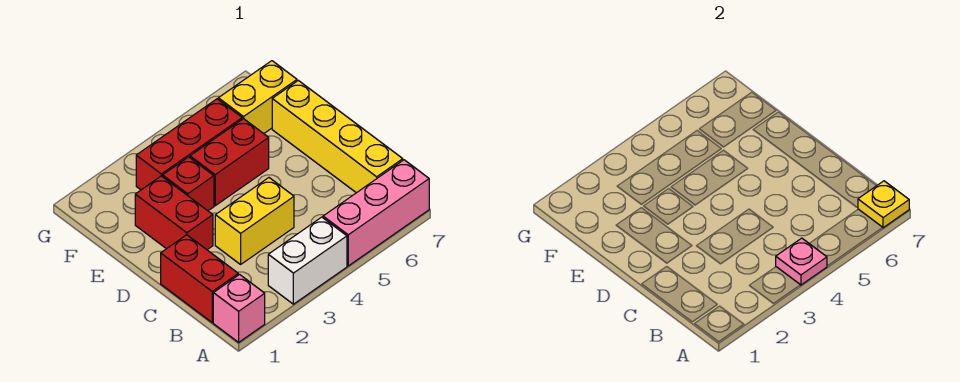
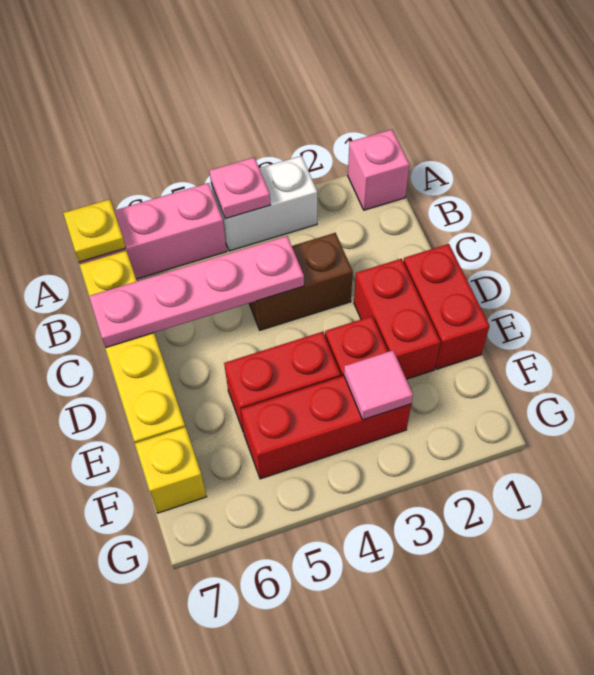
red 1x2 brick [161,235,238,322] -> red 1x2 brick moved to [403,244,490,369]
yellow 1x2 brick [215,178,294,264] -> brown 1x2 brick [249,233,353,330]
none -> pink 1x4 plate [89,236,304,348]
none -> pink 1x1 tile [344,350,413,420]
yellow 1x2 brick [218,61,297,134] -> yellow 1x1 brick [135,427,207,513]

